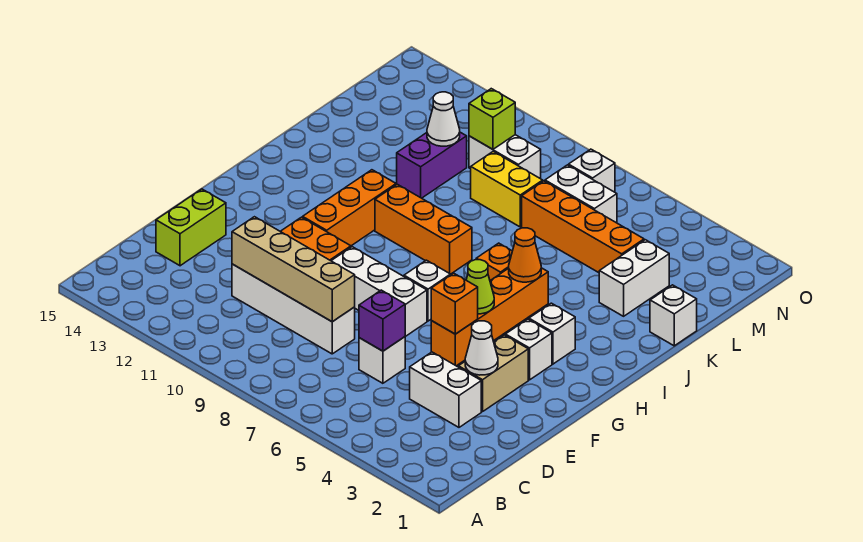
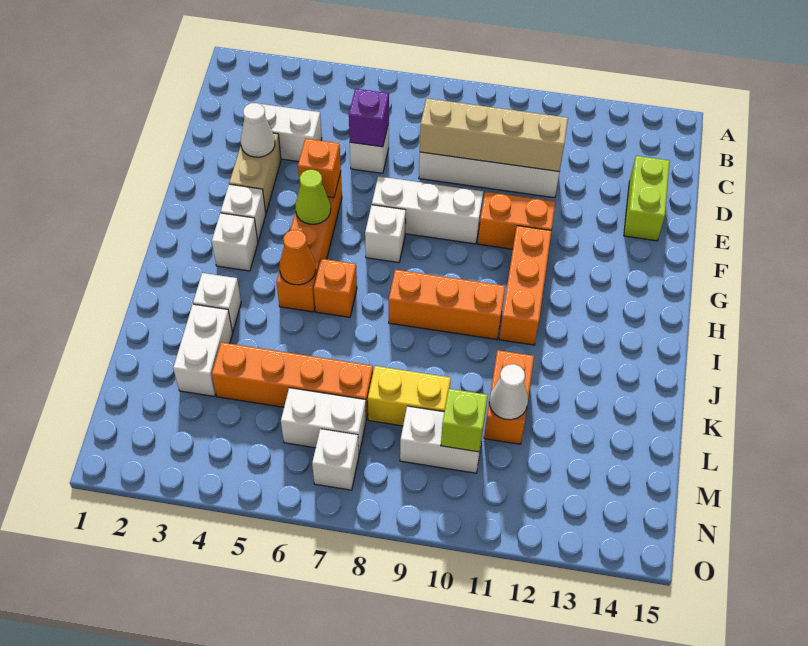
white 1x1 brick [650,285,697,346] -> white 1x1 brick moved to [193,273,241,332]
purple 1x2 brick [397,132,467,198] -> orange 1x2 brick [484,350,534,444]

